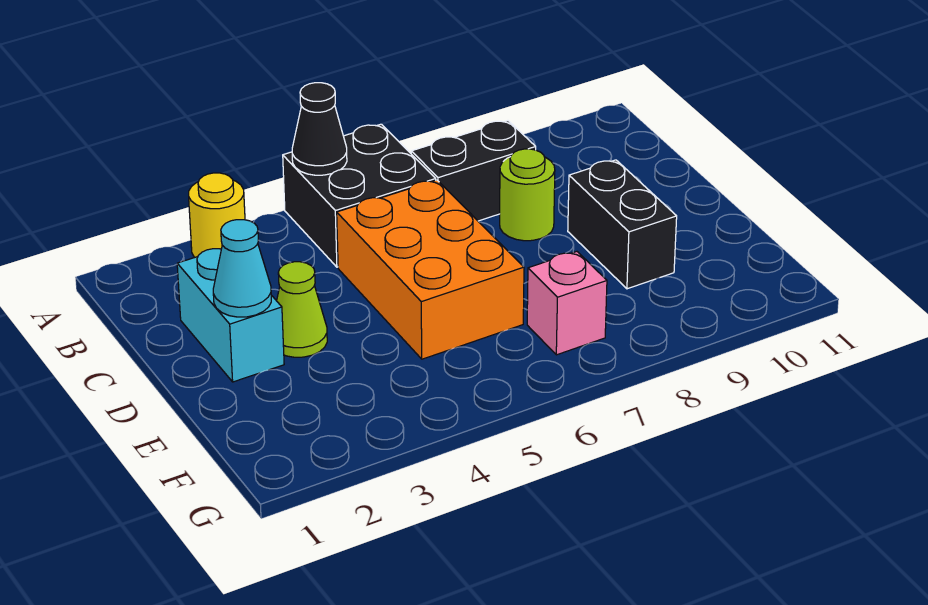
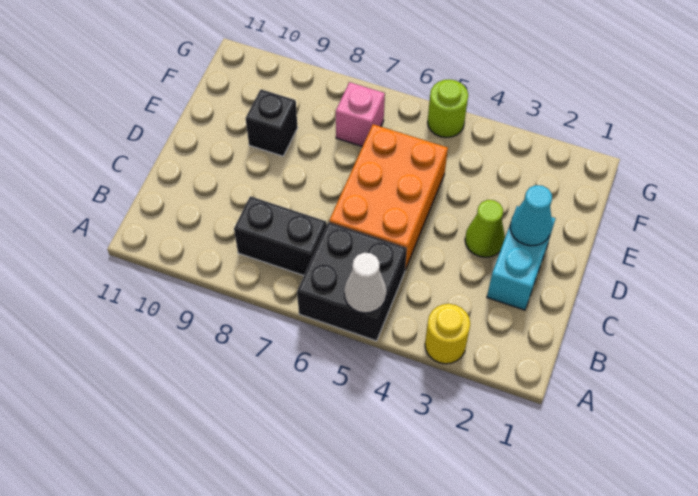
black 1x1 cone [292,83,347,175] -> white 1x1 cone [344,253,387,313]
lime 1x1 round brick [500,149,555,241] -> lime 1x1 round brick moved to [428,79,468,138]
black 1x2 brick [568,160,677,289] -> black 1x1 brick [246,89,298,156]

